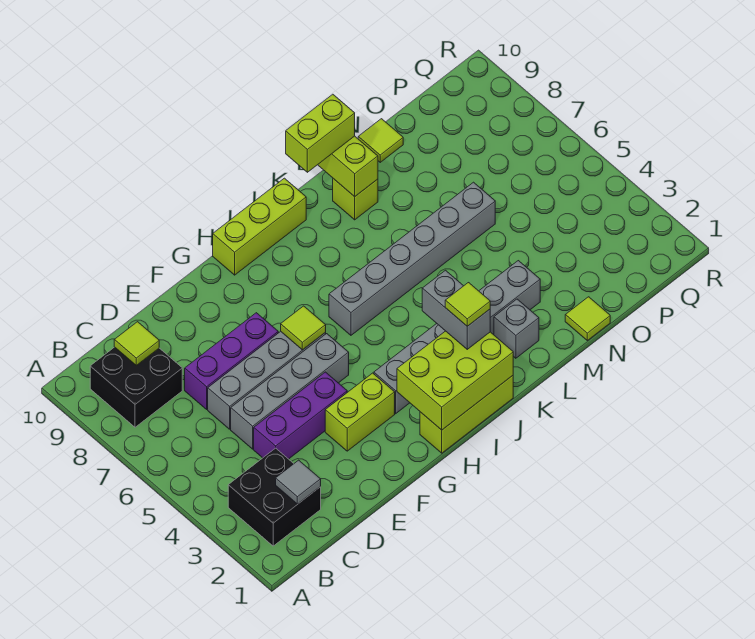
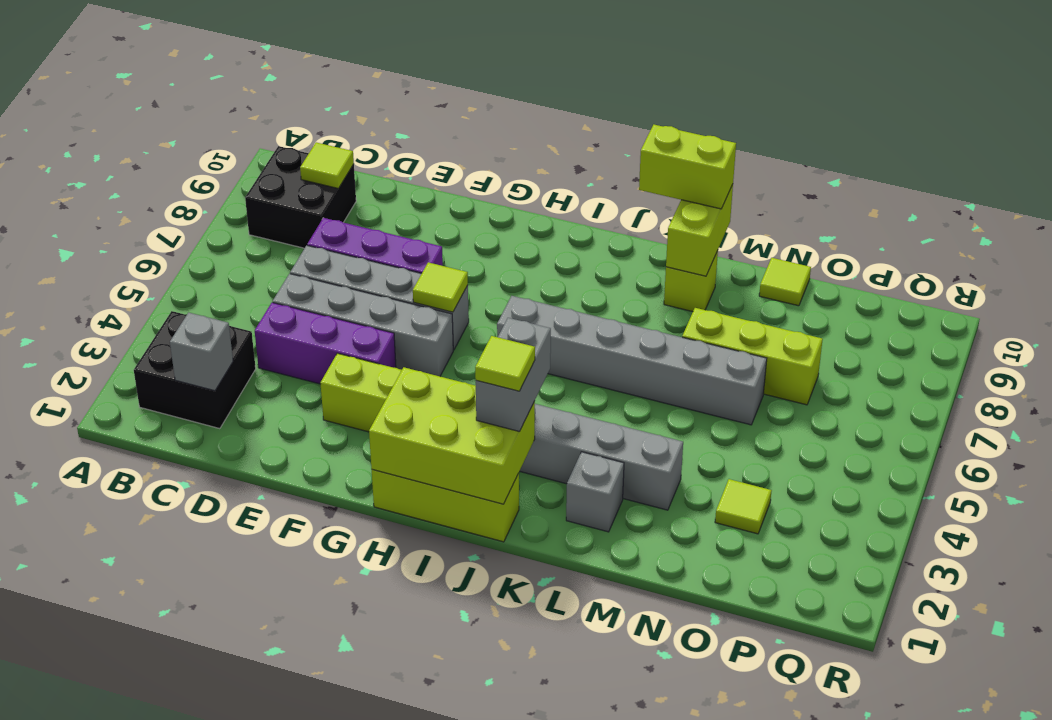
grey 1x1 tile [276,460,321,504] -> grey 1x1 brick [170,313,233,391]
lime 1x3 brick [213,178,306,275] -> lime 1x3 brick moved to [682,308,823,405]
lime 1x1 tile [565,297,610,340] -> lime 1x1 tile moved to [715,479,772,534]

